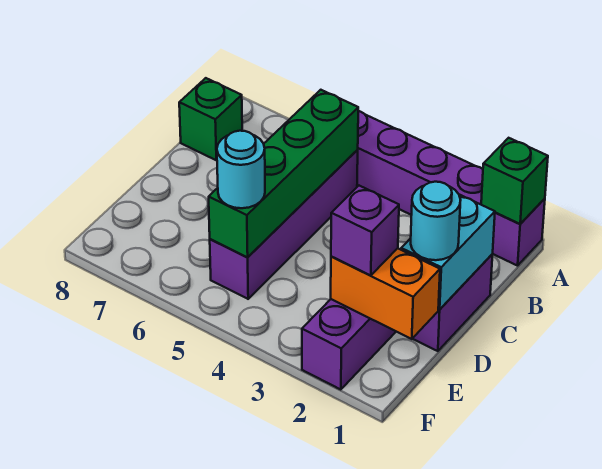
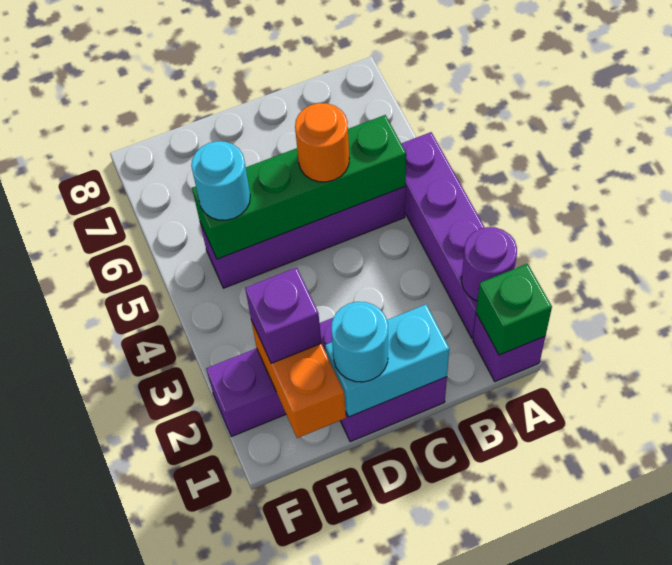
none -> purple 1x1 round brick [462,227,517,301]
green 1x1 brick [179,78,242,160] -> none
none -> orange 1x1 round brick [295,103,349,182]

